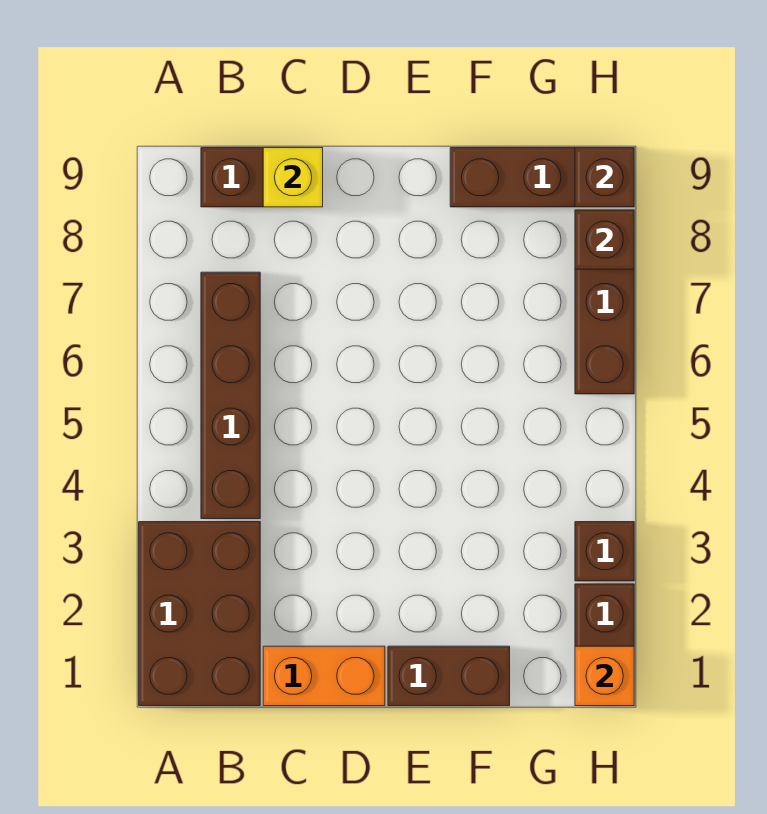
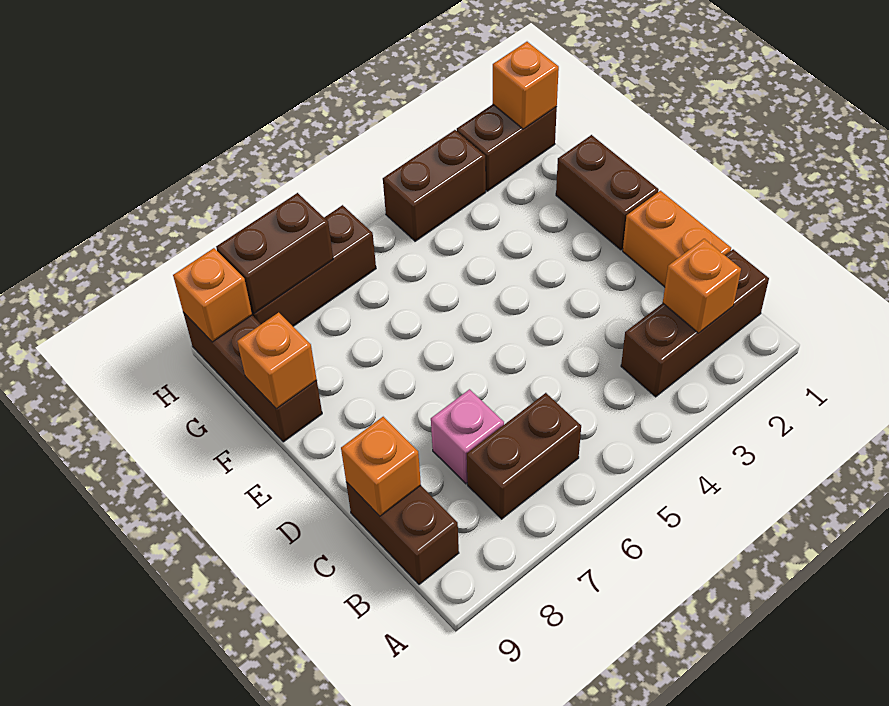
brown 2x3 brick [139,522,260,706] -> brown 1x3 brick [621,249,769,397]
none -> orange 1x1 brick [663,239,741,333]
brown 1x4 brick [201,272,260,519] -> brown 1x2 brick [467,393,581,519]
none -> pink 1x1 brick [431,389,504,484]
yellow 1x1 brick [263,148,323,207] -> orange 1x1 brick [341,417,421,516]
none -> orange 1x1 brick [237,312,317,409]
brown 1x1 brick [575,522,634,581] -> brown 1x2 brick [383,130,486,241]
brown 1x1 brick [575,210,634,269] -> brown 1x2 brick [216,193,333,313]
brown 1x1 brick [575,148,634,207] -> orange 1x1 brick [173,248,252,342]

